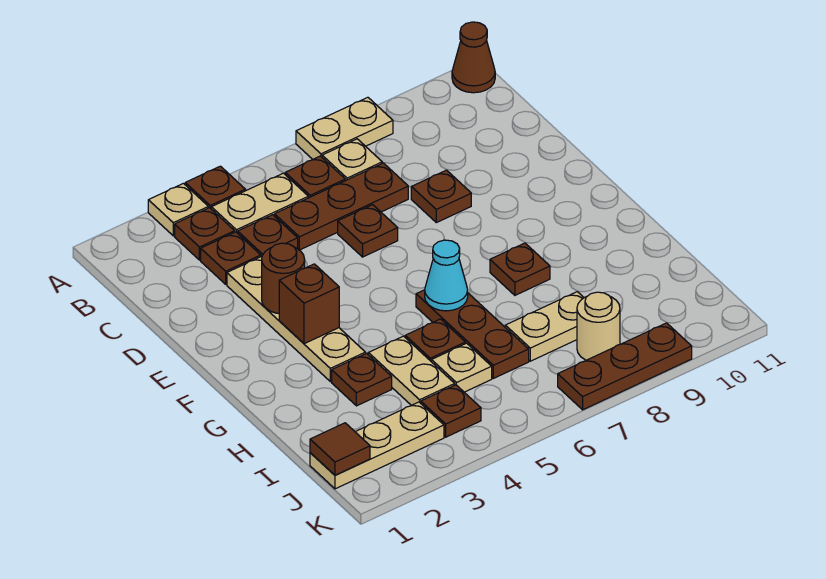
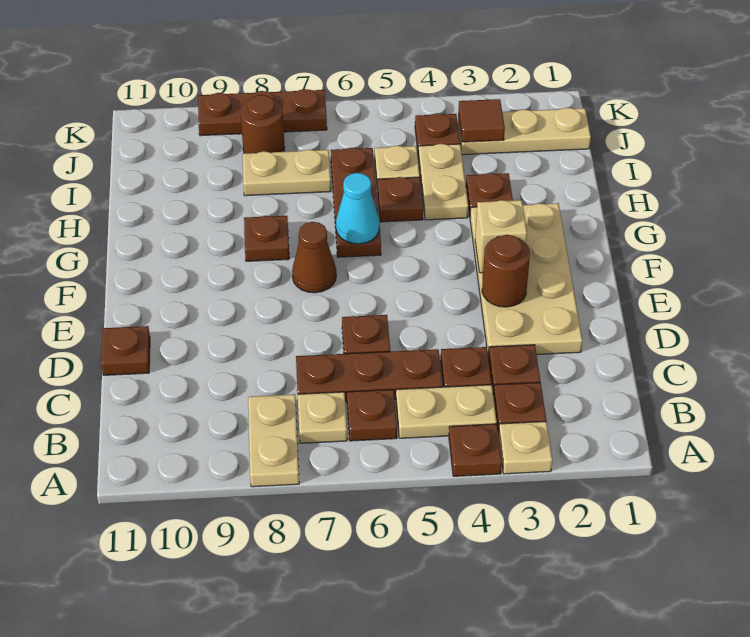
tan 1x2 plate [296,97,393,159] -> tan 1x2 plate turned to [248,394,299,487]
brown 1x1 cone [452,22,495,93] -> brown 1x1 cone moved to [292,222,336,293]
tan 1x4 plate [227,256,365,382] -> tan 2x4 plate [470,203,583,356]
brown 1x1 plate [411,170,471,223] -> brown 1x1 plate moved to [101,326,150,375]
brown 1x1 brick [279,264,339,344] -> tan 1x1 brick [475,200,527,273]
brown 1x1 tile [310,423,370,475] -> brown 1x1 tile moved to [458,99,505,142]
tan 1x1 round brick [577,292,620,360] -> brown 1x1 round brick [240,95,285,153]

